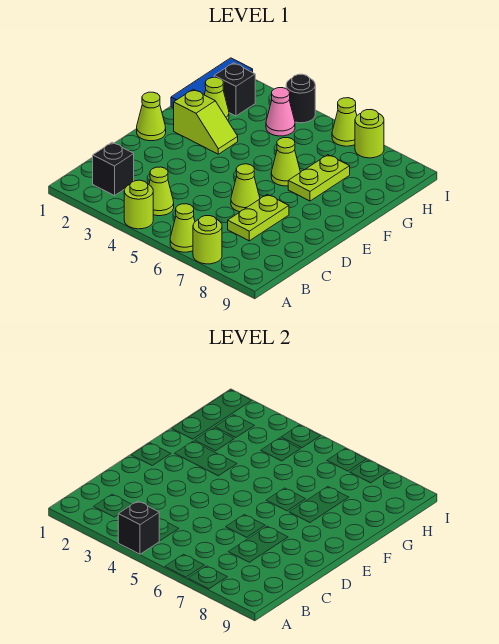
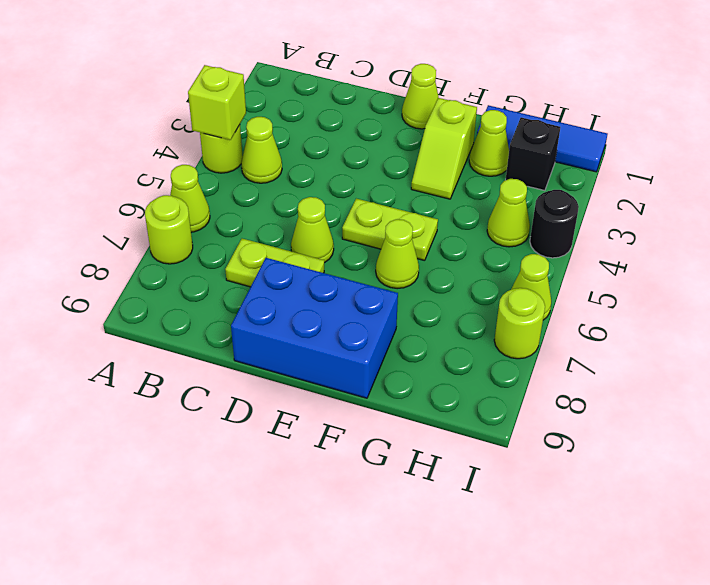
black 1x1 brick [118,501,159,554] -> lime 1x1 brick [188,65,246,140]
black 1x1 brick [93,143,134,196] -> none
none -> blue 2x3 brick [231,258,398,398]
lime 1x2 plate [288,155,350,201] -> lime 1x2 plate moved to [342,199,438,261]
pink 1x1 cone [266,88,295,136] -> lime 1x1 cone [487,179,530,247]

